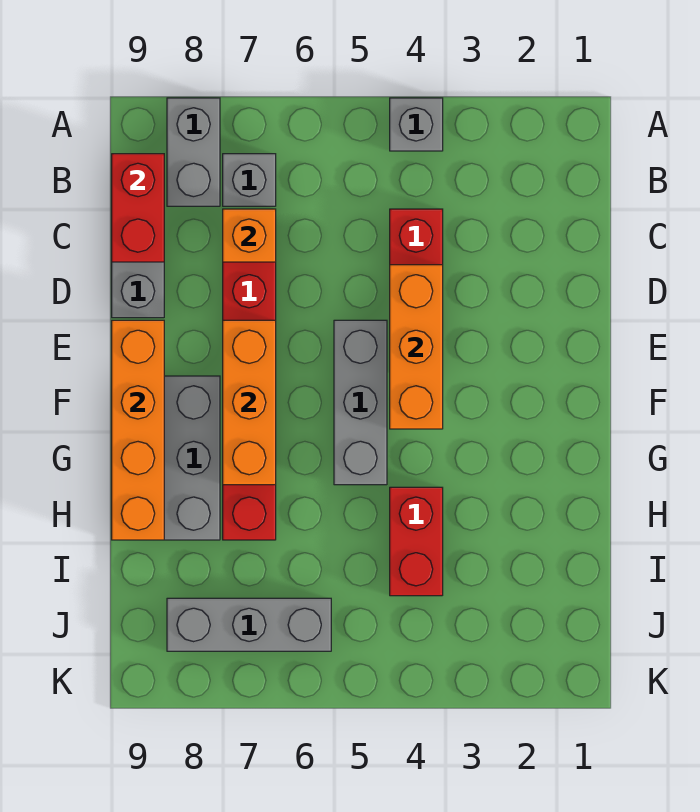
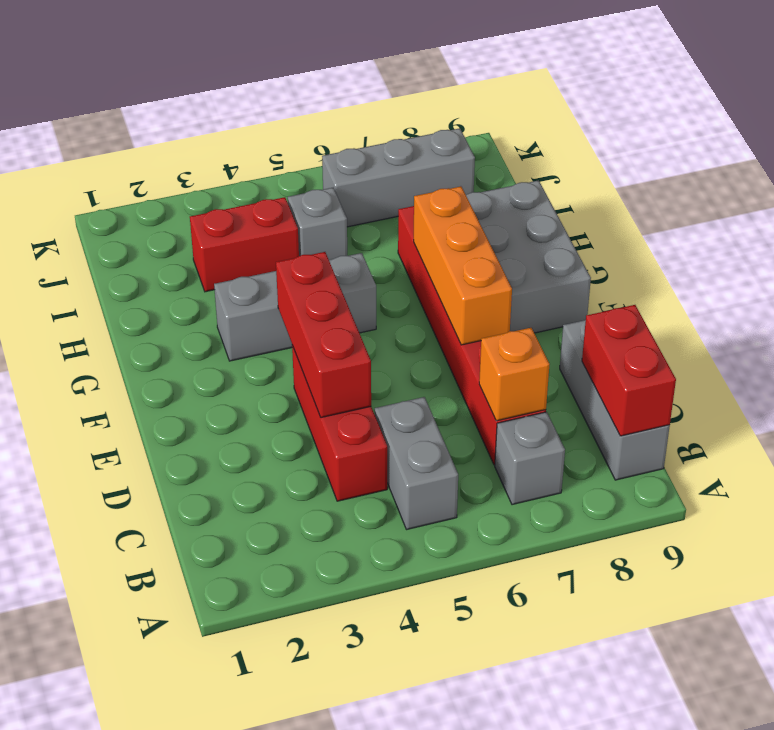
grey 1x1 brick [390,98,443,151] -> grey 1x1 brick moved to [288,188,347,260]
grey 1x2 brick [167,98,220,206] -> grey 1x2 brick moved to [375,397,458,530]
orange 1x3 brick [390,265,443,429] -> red 1x3 brick [276,252,371,418]
grey 1x3 brick [334,320,387,485] -> grey 1x3 brick turned to [214,253,376,361]
orange 1x4 brick [112,320,164,540] -> none
red 1x2 brick [390,487,443,596] -> red 1x2 brick turned to [190,197,299,292]

